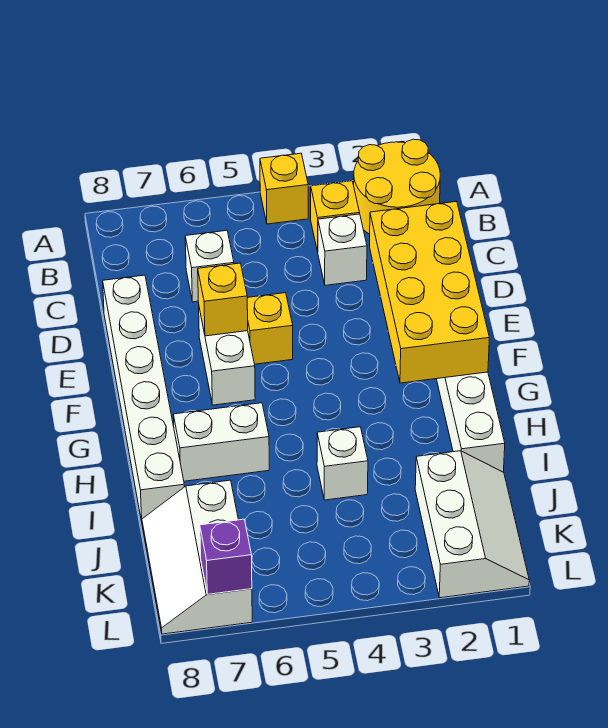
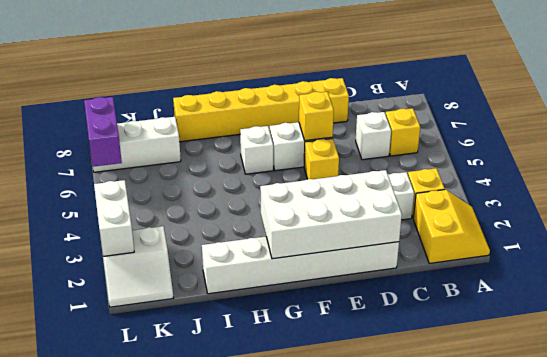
yellow 2x2 round brick [354,139,440,234] -> yellow 2x2 slope [413,190,490,263]
yellow 1x1 brick [260,153,308,224] -> yellow 1x1 brick moved to [386,108,420,156]
yellow 2x4 brick [370,201,489,383] -> white 2x4 brick [260,170,402,259]
white 1x6 brick [103,275,184,522] -> yellow 1x6 brick [173,78,349,142]
white 1x2 brick [173,403,269,481] -> white 1x2 brick moved to [94,180,134,256]
white 1x1 brick [317,427,368,500] -> white 1x1 brick moved to [240,126,273,174]
white 2x3 slope [415,451,529,598] -> white 2x2 slope [103,226,173,307]
purple 1x1 brick [200,519,252,594] -> purple 1x2 brick [84,97,122,167]

